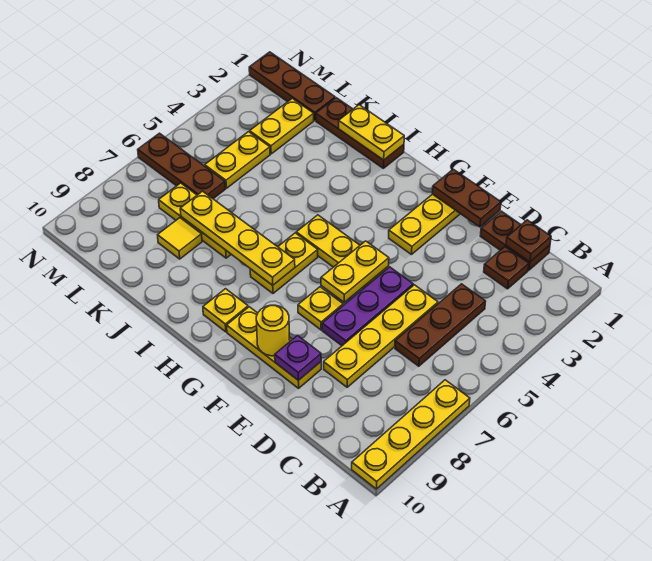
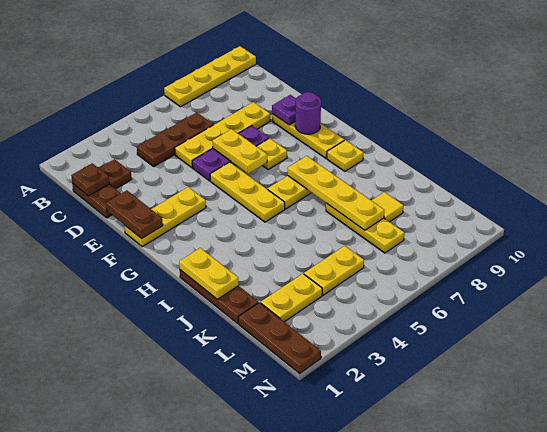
yellow 1x2 plate [321,241,389,302] -> yellow 1x2 plate turned to [212,129,267,174]
yellow 1x1 round brick [256,305,290,356] -> purple 1x1 round brick [295,92,321,134]
brown 1x3 plate [138,133,225,199] -> none

